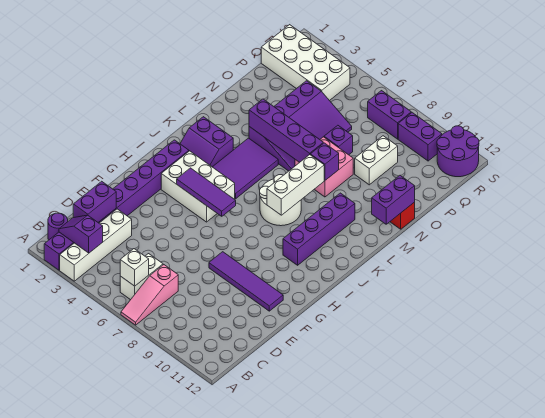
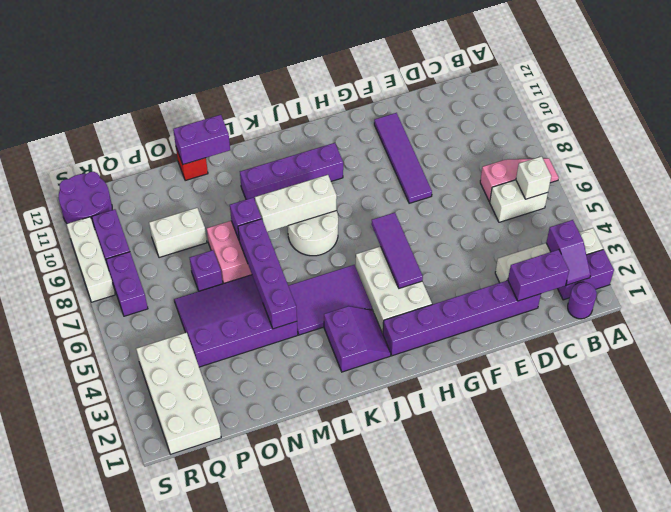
none -> white 1x3 brick [67,217,115,302]

